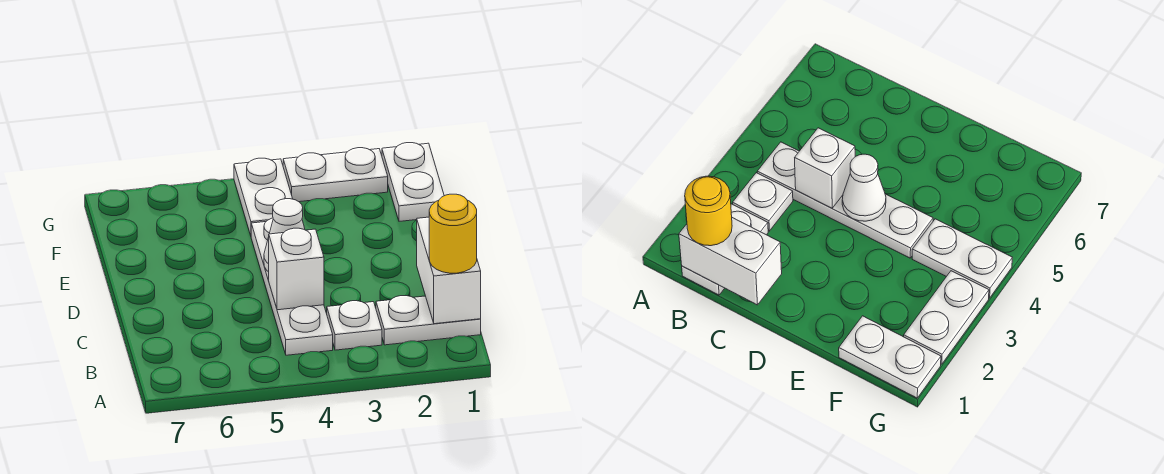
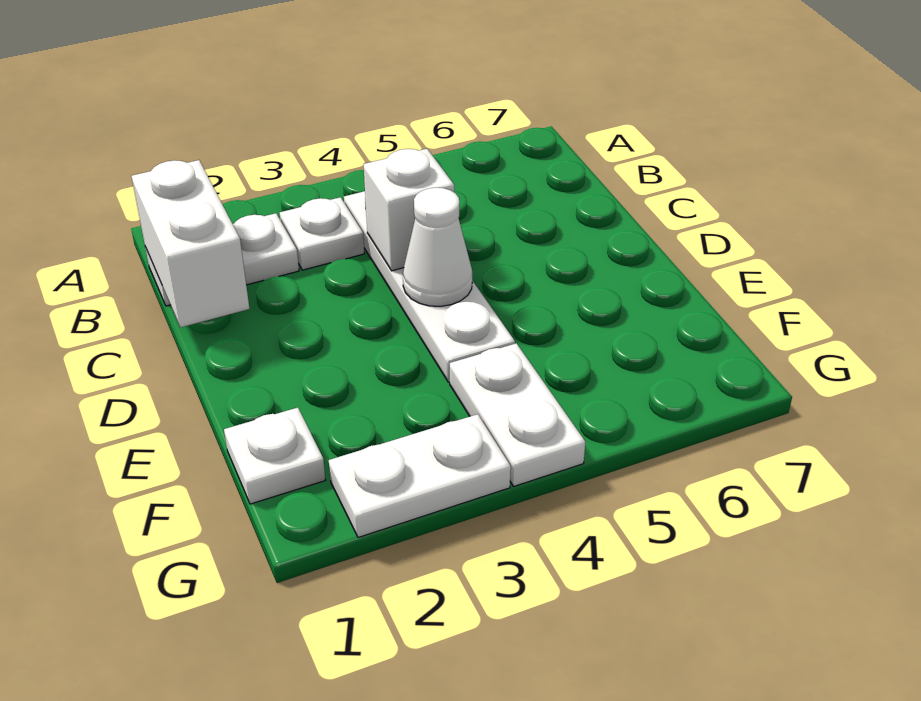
yellow 1x1 round brick [429,194,477,273] -> none
white 1x2 plate [382,143,444,221] -> white 1x1 plate [224,408,325,504]

